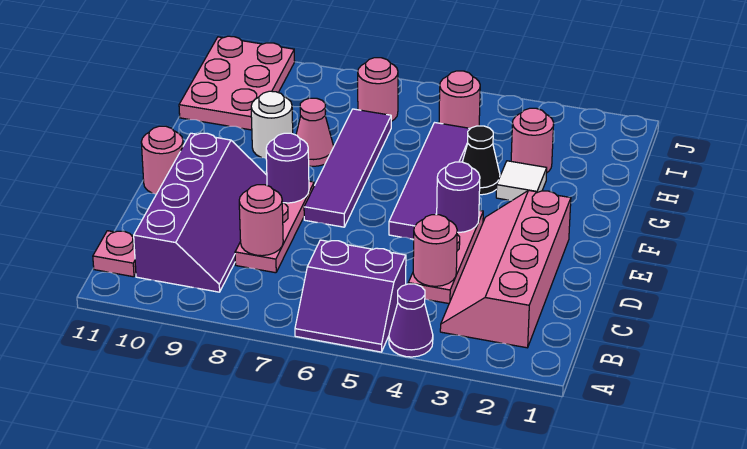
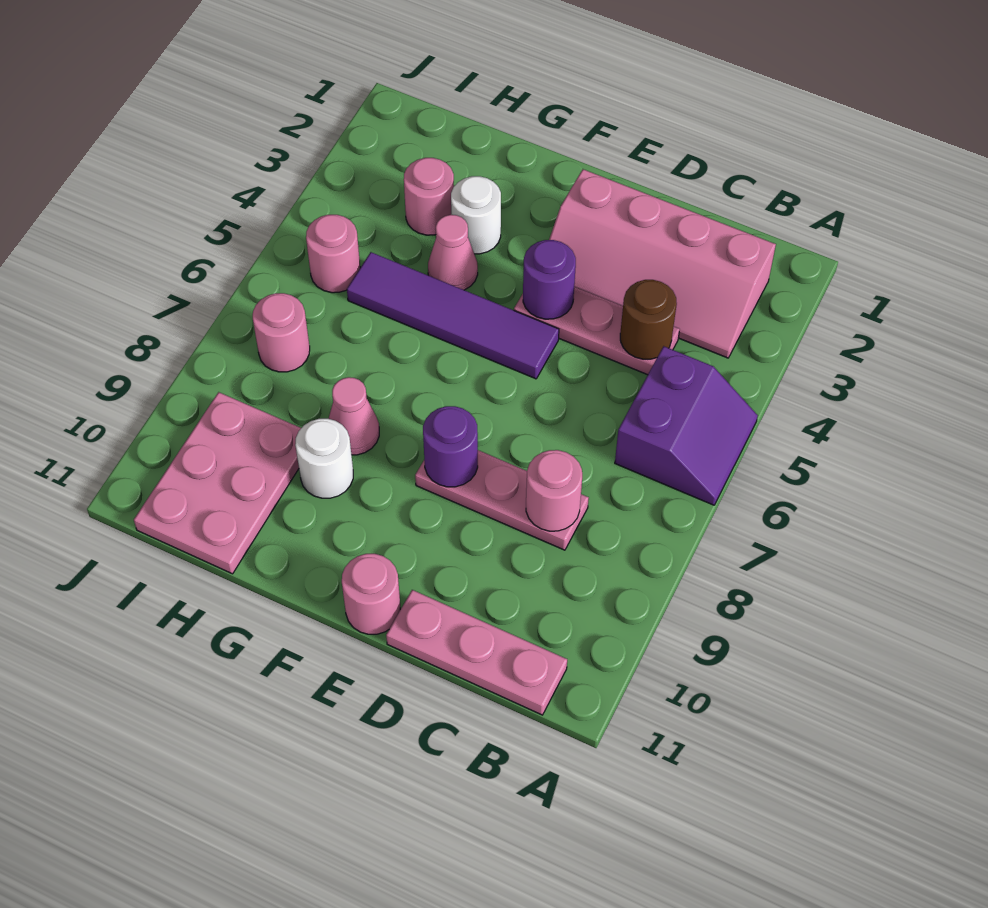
purple 1x1 cone [389,284,433,357] -> none
purple 2x4 slope [134,133,267,292] -> none
pink 1x1 plate [93,231,136,277] -> pink 1x3 plate [386,590,567,715]
pink 1x1 round brick [413,215,457,286] -> brown 1x1 round brick [620,280,677,359]
purple 1x4 tile [304,109,391,227] -> none
white 1x1 tile [496,161,547,200] -> white 1x1 round brick [451,176,501,254]
black 1x1 cone [462,126,500,195] -> pink 1x1 cone [428,215,478,290]
pink 2x3 plate [179,36,295,130] -> pink 2x3 plate turned to [134,392,301,574]

